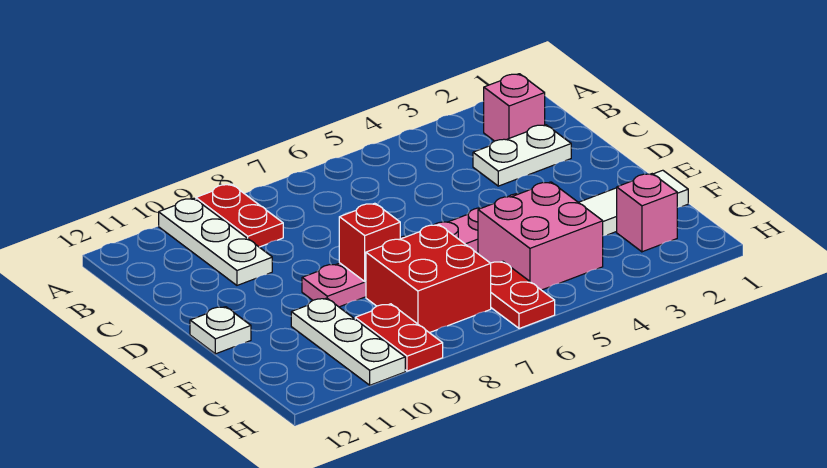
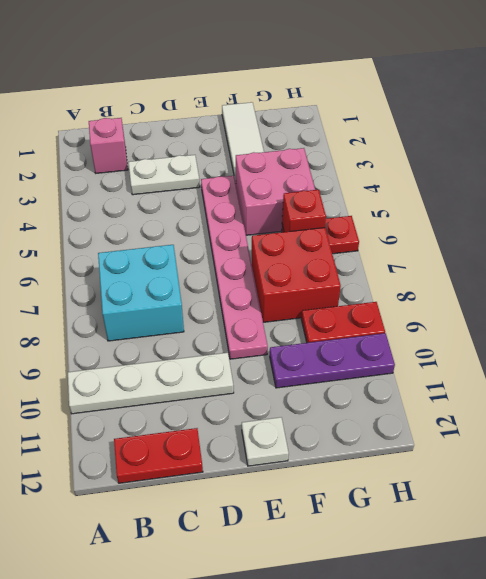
red 1x2 plate [196,184,283,247] -> red 1x2 plate moved to [114,428,203,483]
white 1x3 plate [159,198,272,285] -> white 1x4 plate [68,353,234,414]
none -> cyan 2x2 brick [98,245,184,341]
white 1x2 plate [473,125,571,186] -> white 1x2 plate turned to [128,155,200,195]
red 1x1 brick [339,203,400,281] -> red 1x1 brick moved to [282,190,326,232]
white 1x3 plate [291,298,405,385] -> purple 1x3 plate [270,333,395,388]
pink 1x1 brick [617,174,677,252] -> none

